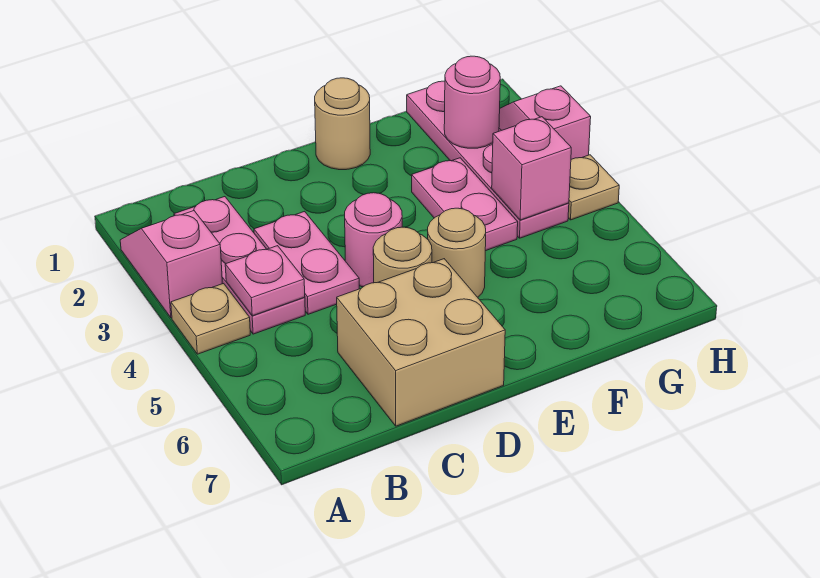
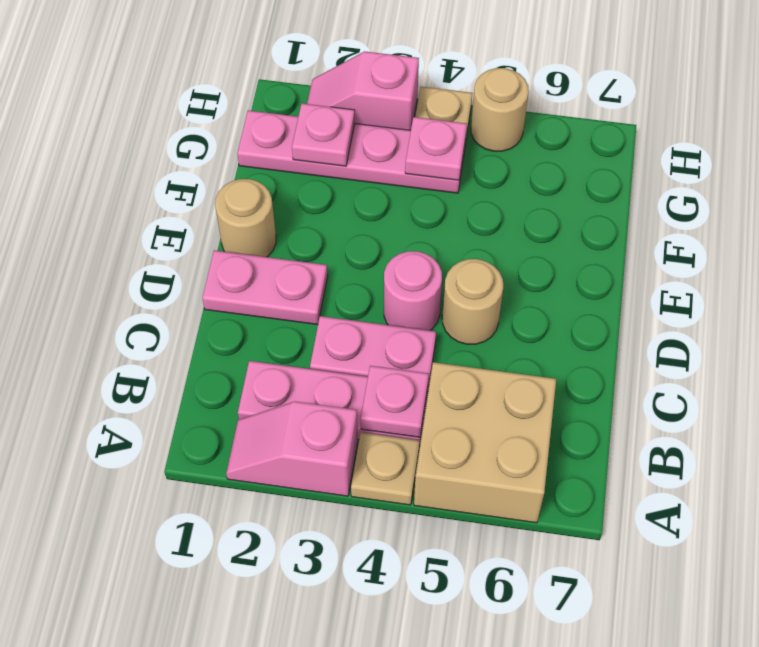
tan 2x2 brick [337,259,505,426] -> tan 2x2 brick moved to [414,362,556,523]
tan 1x1 round brick [428,208,486,297] -> tan 1x1 round brick moved to [471,68,529,151]
pink 1x2 plate [412,158,518,251] -> pink 1x2 plate moved to [202,250,328,325]
pink 1x1 round brick [444,56,500,148] -> pink 1x1 plate [292,103,355,166]
pink 1x1 brick [492,117,571,220] -> pink 1x1 plate [405,117,467,180]

